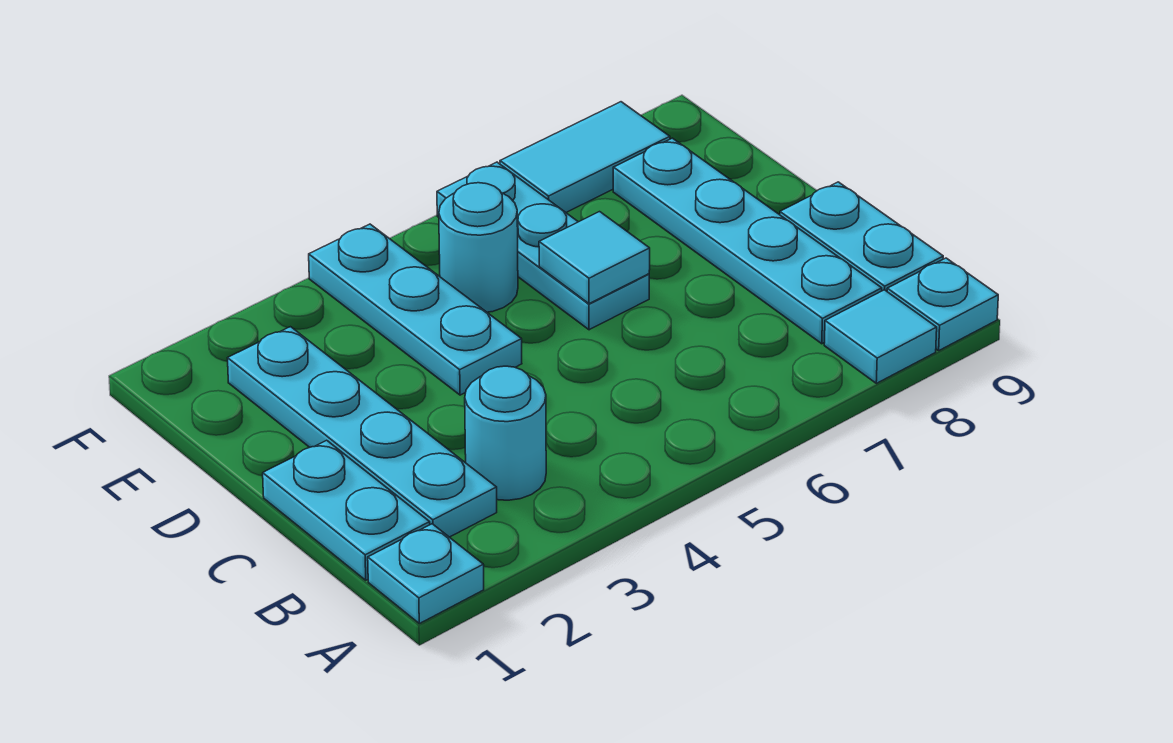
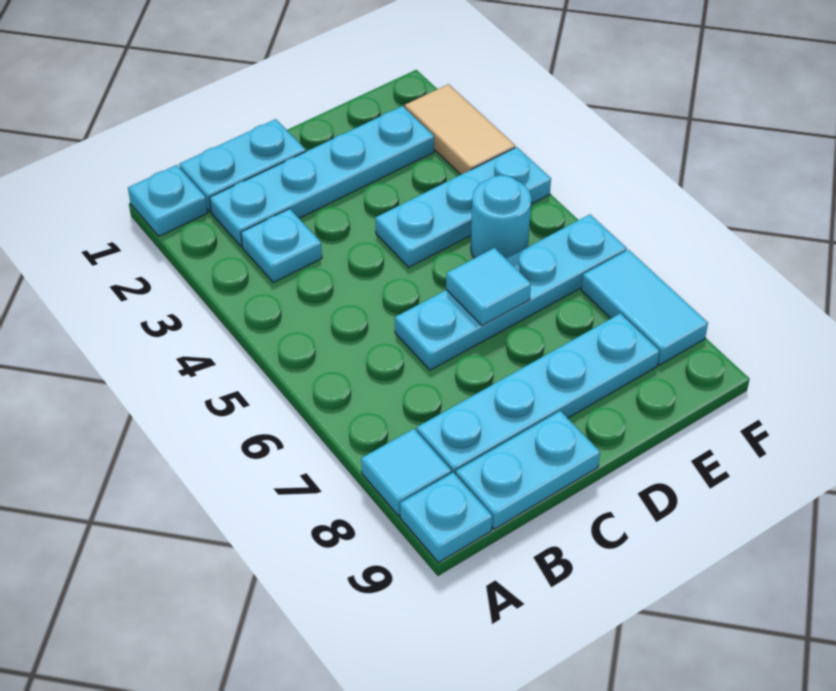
cyan 1x1 round brick [465,366,546,500] -> cyan 1x1 plate [241,209,322,283]
cyan 1x3 plate [437,162,649,330] -> cyan 1x4 plate [395,214,627,370]
none -> tan 1x2 tile [405,84,515,175]

